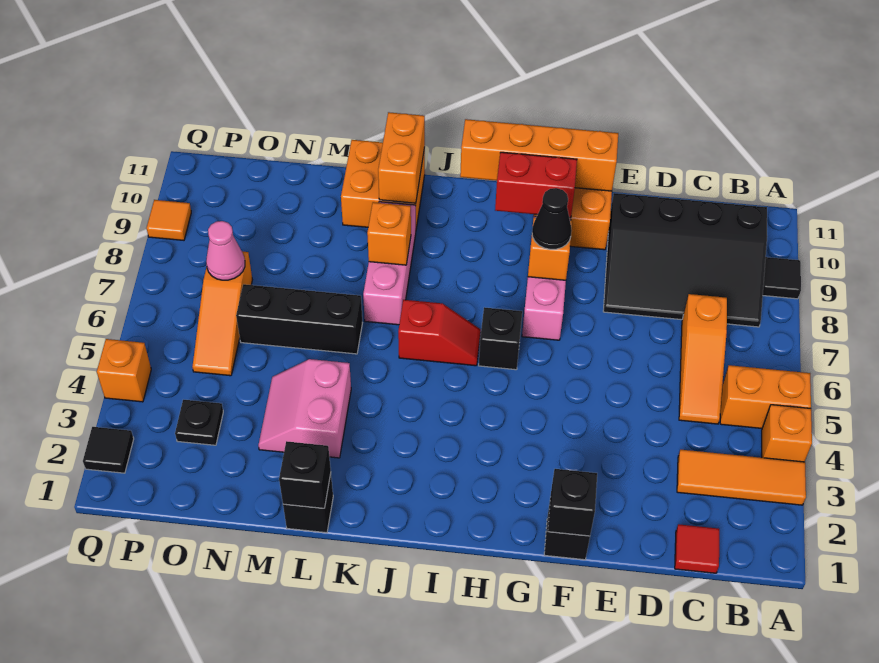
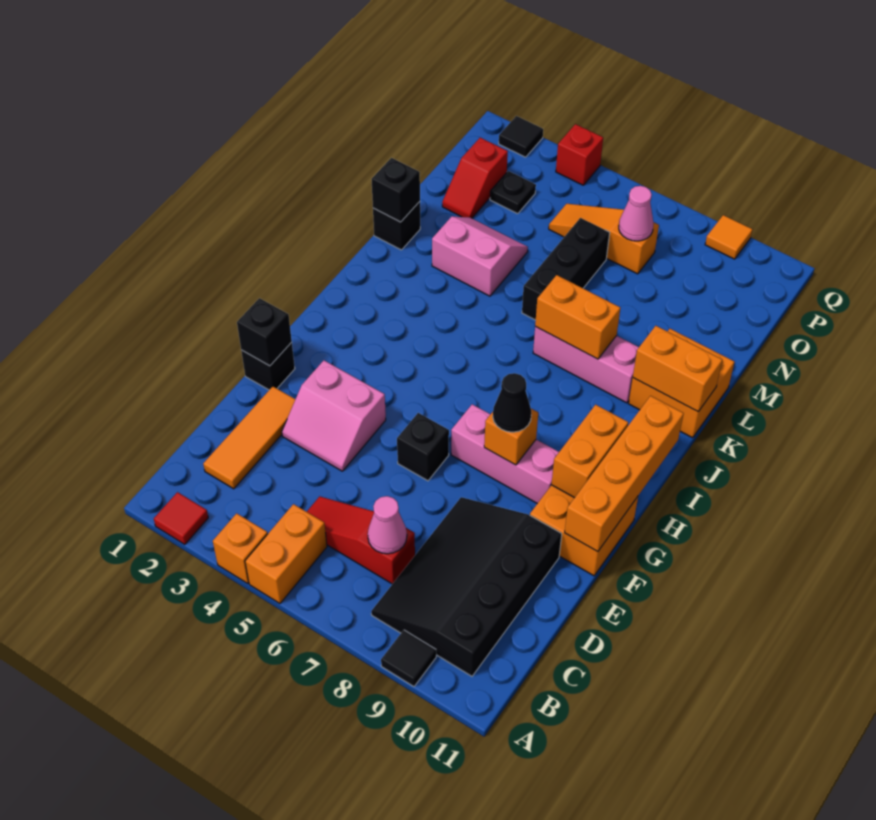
orange 1x3 tile [677,450,806,505] -> orange 1x3 tile moved to [203,386,295,489]
red 1x1 tile [675,524,719,573] -> red 1x1 tile moved to [154,492,208,544]
orange 1x3 slope [679,294,727,424] -> red 1x3 slope [307,496,415,584]
none -> pink 1x1 cone [368,496,407,554]
none -> pink 2x2 slope [282,360,386,471]
red 1x2 brick [495,152,577,218] -> orange 1x2 brick [551,405,628,498]
black 1x1 brick [479,307,522,370] -> black 1x1 brick moved to [397,413,449,481]
red 1x2 slope [398,300,481,366] -> red 1x2 slope moved to [442,137,508,218]
orange 1x1 brick [367,202,411,265] -> orange 1x2 brick [535,275,620,359]
orange 1x1 brick [97,339,151,402] -> red 1x1 brick [556,124,603,185]

